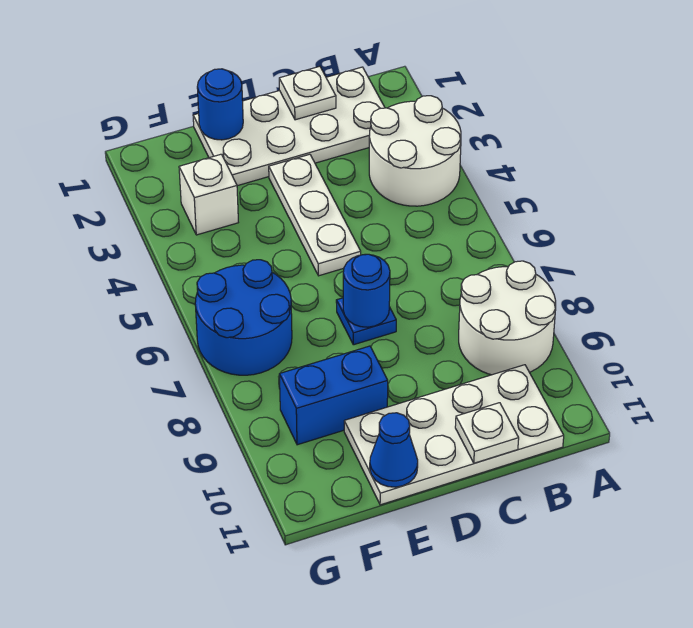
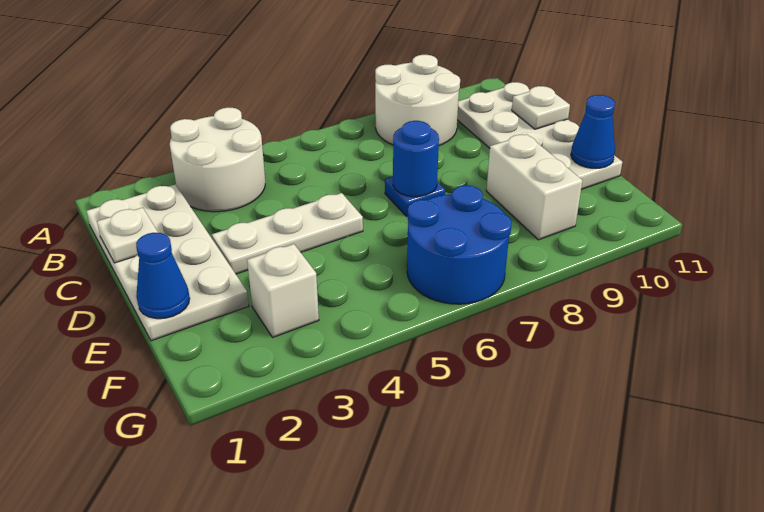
blue 1x1 round brick [197,69,243,140] -> blue 1x1 cone [136,233,190,319]
blue 1x2 brick [279,346,388,445] -> white 1x2 brick [486,134,582,240]

